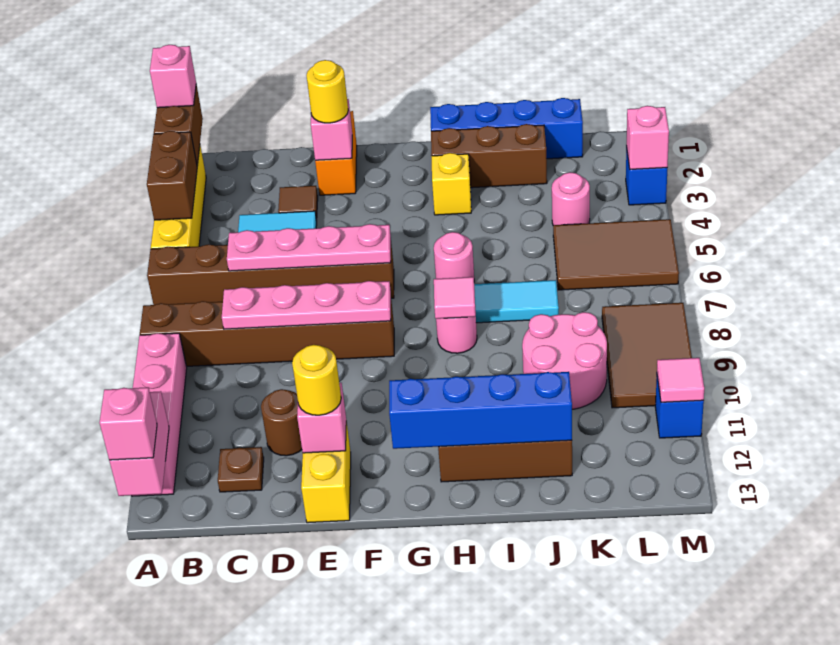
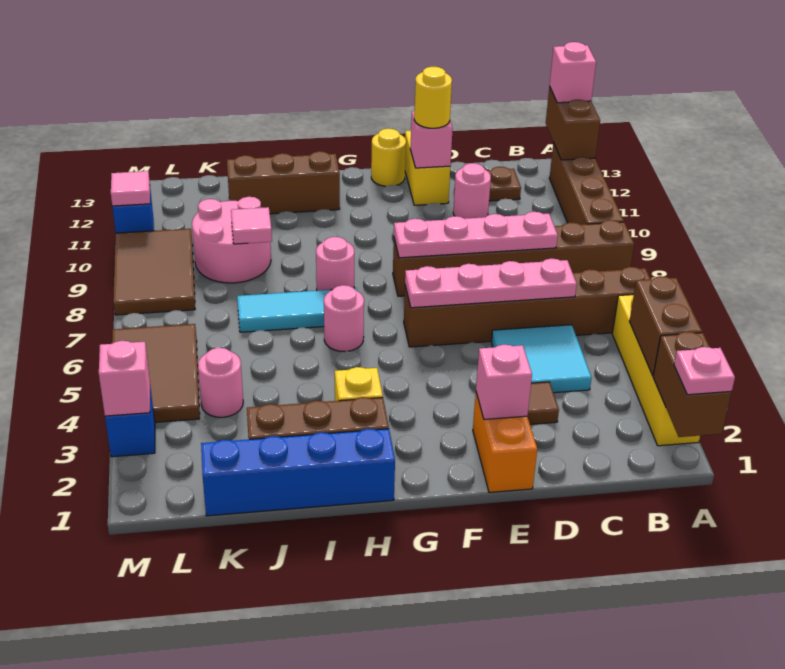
pink 1x1 brick [150,45,196,108] -> pink 1x1 plate [674,347,735,395]
pink 1x4 brick [132,333,187,496] -> brown 1x4 brick [549,143,624,225]
pink 1x2 brick [109,391,169,496] -> brown 1x2 brick [546,86,600,160]
brown 1x1 round brick [261,389,302,456] -> pink 1x1 round brick [453,163,491,219]
yellow 1x1 round brick [306,60,348,123] -> yellow 1x1 round brick moved to [371,129,406,186]
blue 1x4 brick [389,372,572,449] -> none
pink 1x1 tile [434,277,476,319] -> pink 1x1 tile moved to [231,207,272,244]
brown 2x3 tile [553,219,679,290] -> brown 2x3 tile turned to [112,324,200,422]

